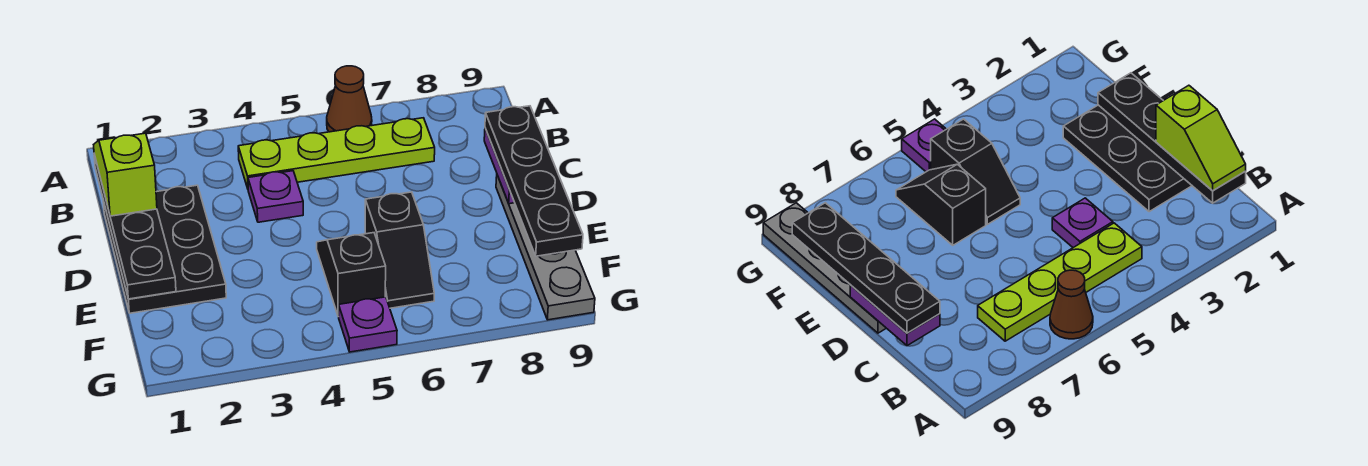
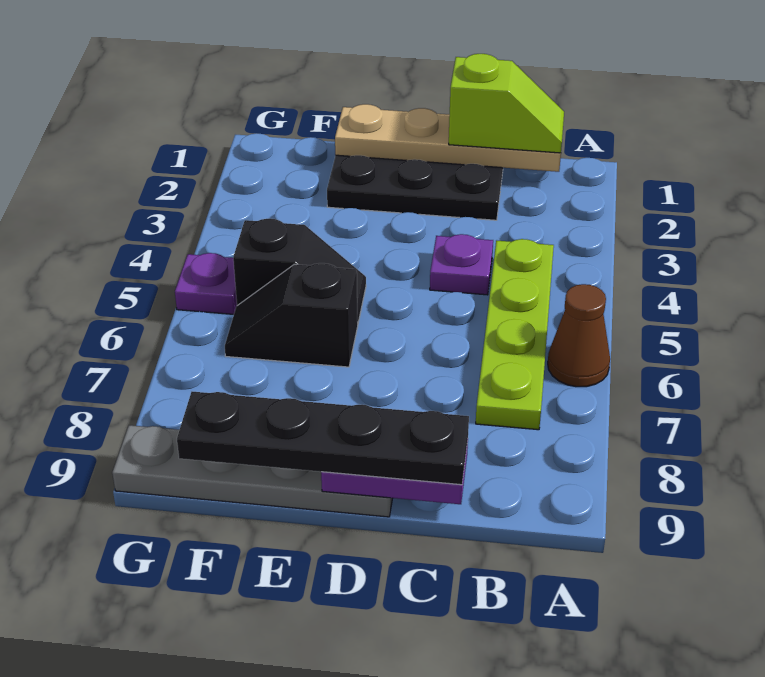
black 1x4 plate [94,155,176,299] -> tan 1x4 plate [335,104,561,172]

